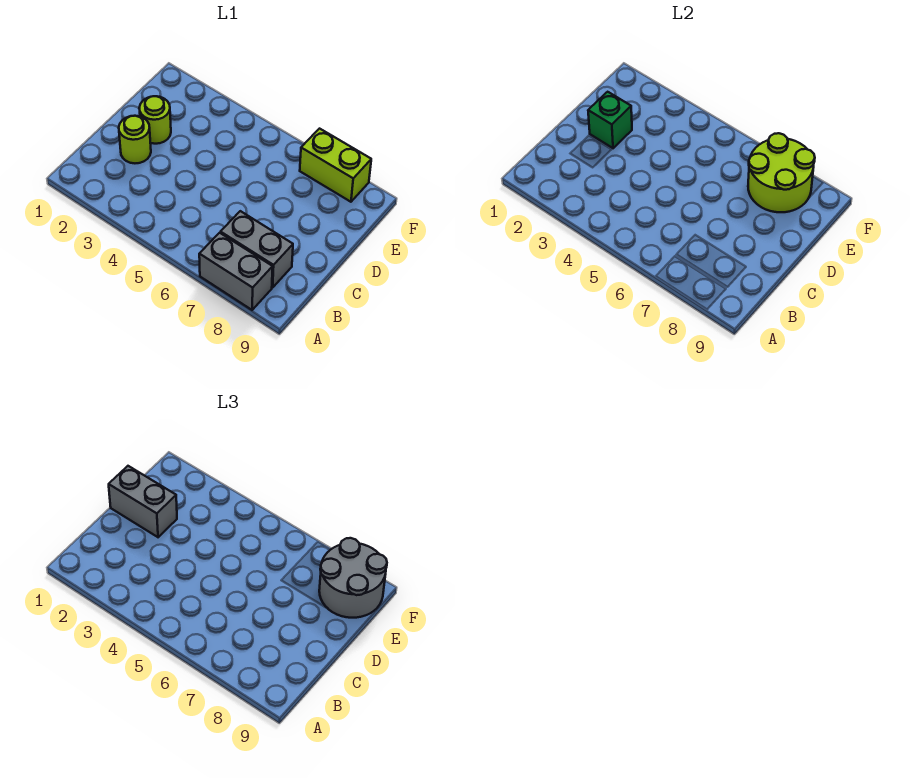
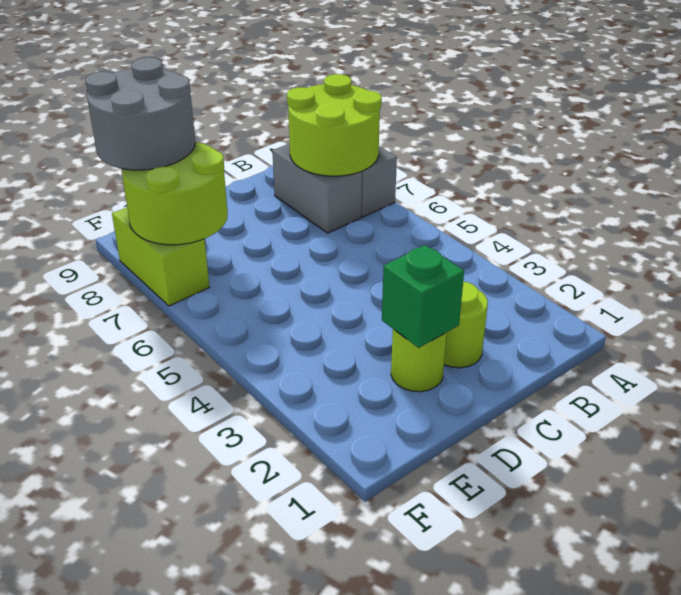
none -> lime 2x2 round brick [287,74,382,176]
grey 1x2 brick [109,466,177,537] -> none

